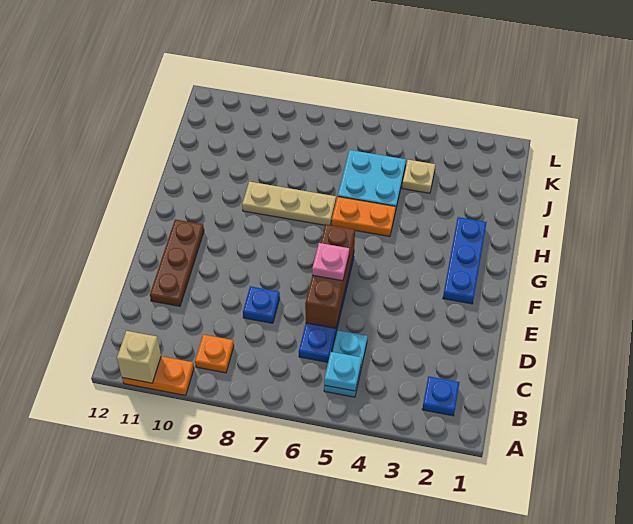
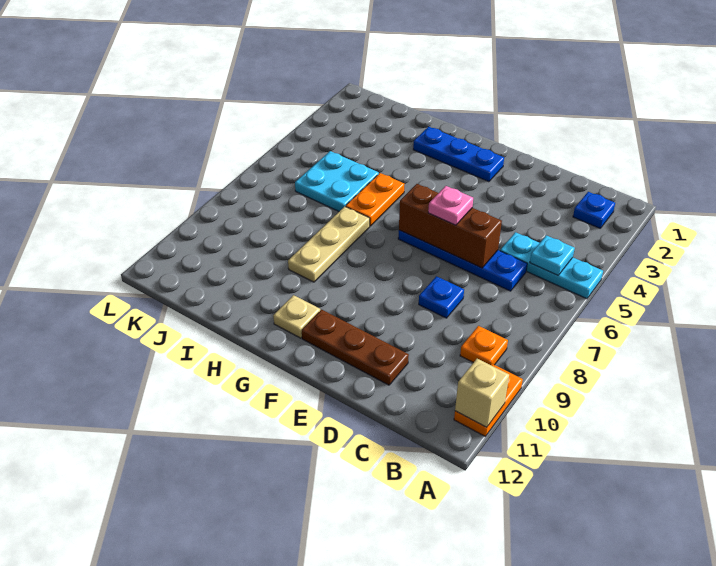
cyan 1x2 plate [324,330,367,397] -> cyan 1x3 plate [500,232,603,299]
tan 1x1 plate [402,160,435,193] -> tan 1x1 plate moved to [273,295,320,338]

